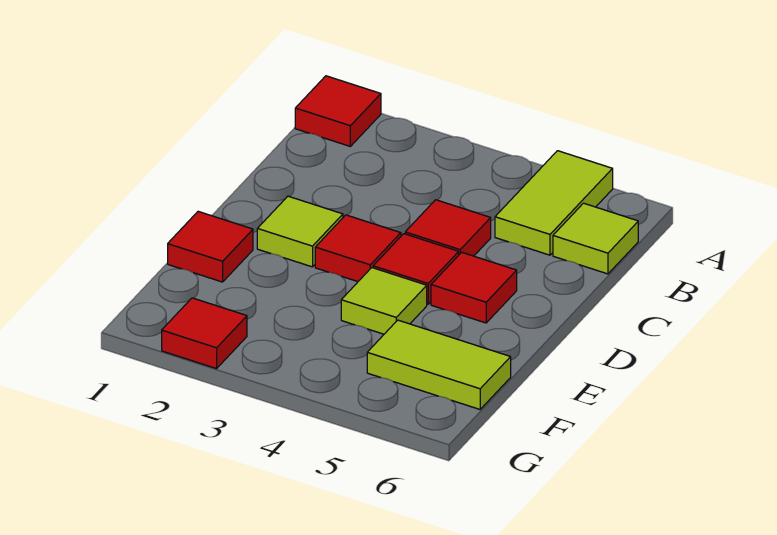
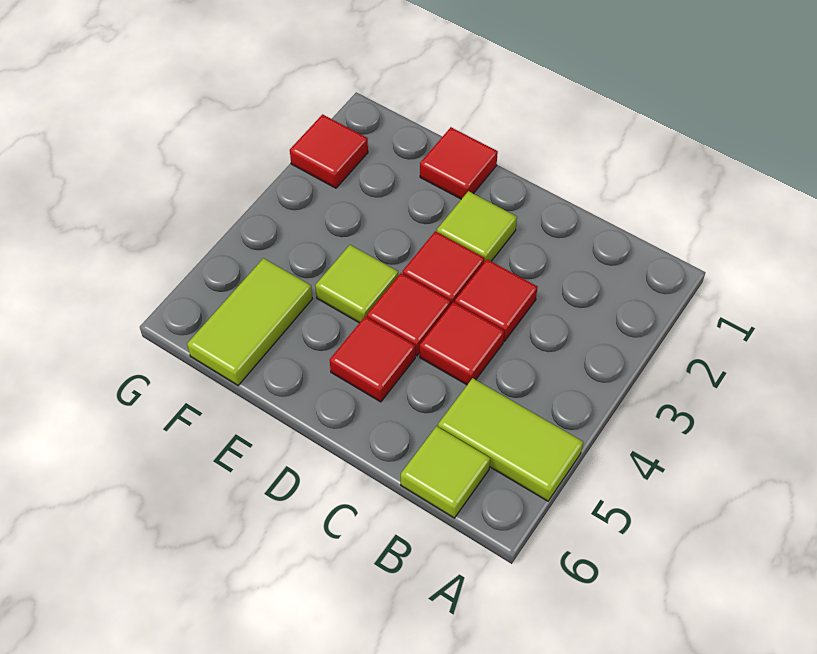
red 1x1 tile [295,76,381,146] -> red 1x1 tile moved to [455,259,538,341]

